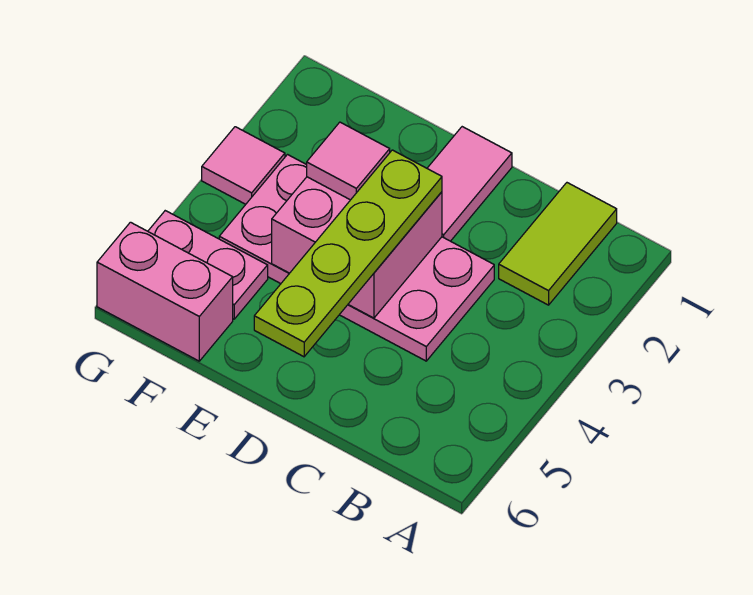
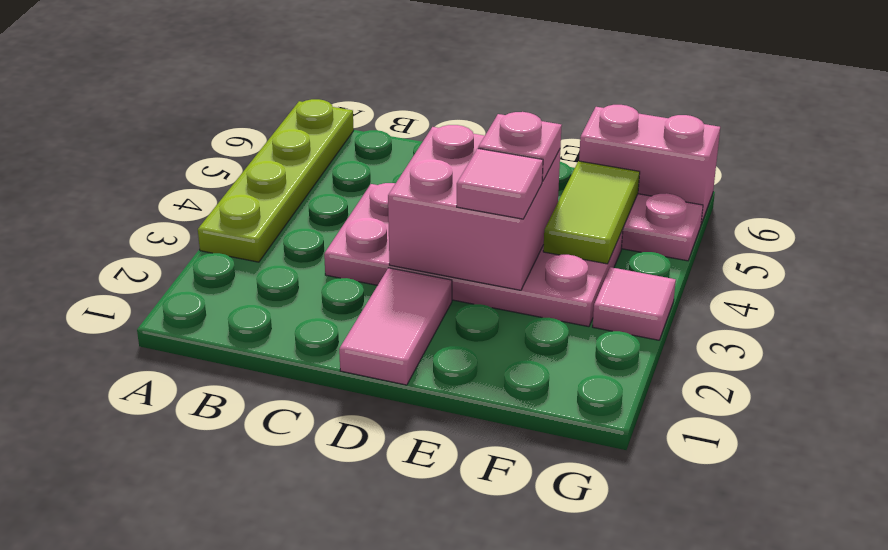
lime 1x2 tile [499,183,617,305] -> lime 1x2 tile moved to [543,161,640,264]
lime 1x4 plate [254,150,442,357] -> lime 1x4 plate moved to [198,99,354,262]
none -> pink 1x1 plate [478,112,562,181]

